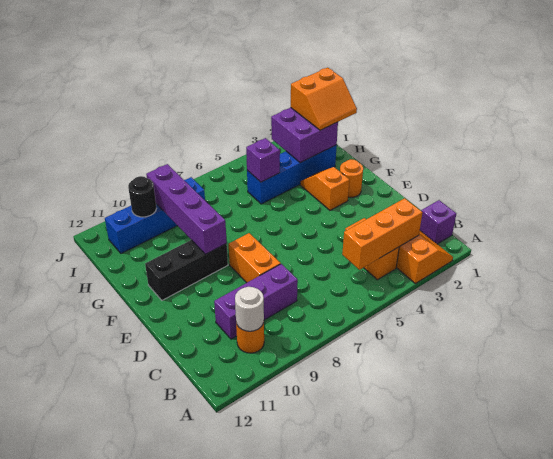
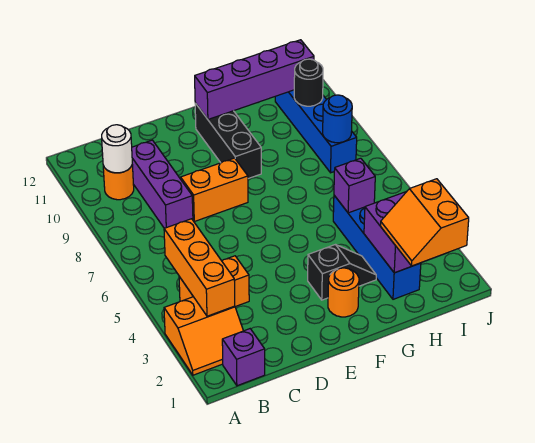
orange 1x2 slope [300,167,349,210] -> black 1x2 slope [308,245,376,300]
purple 1x4 brick [146,164,227,254] -> purple 1x4 brick moved to [195,40,314,119]
none -> blue 1x1 round brick [323,95,352,143]

